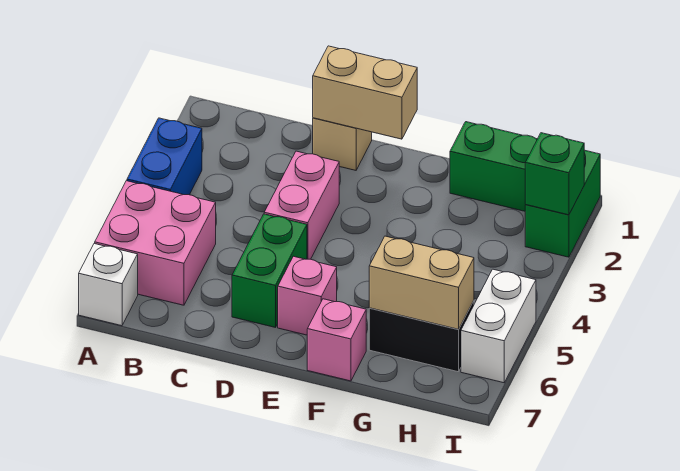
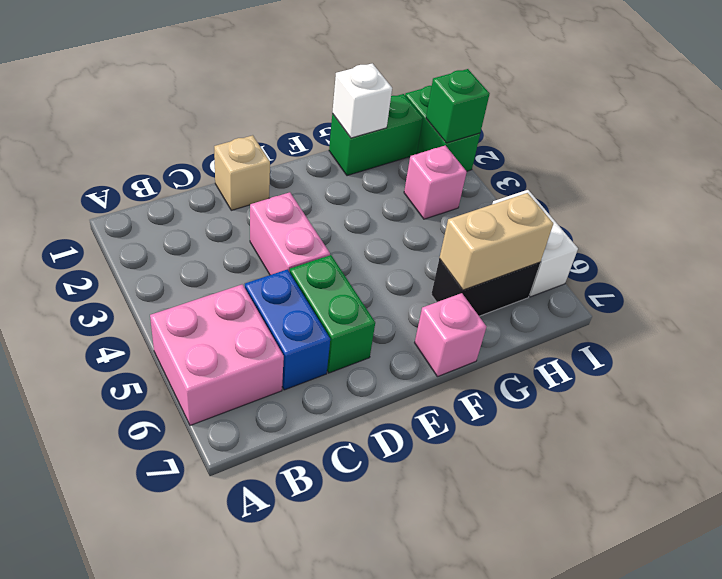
blue 1x2 brick [127,118,202,195] -> blue 1x2 brick moved to [245,269,330,390]
white 1x1 brick [79,243,138,326] -> white 1x1 brick moved to [332,63,392,138]
tan 1x2 brick [313,46,417,139] -> none
pink 1x1 brick [278,256,337,335] -> pink 1x1 brick moved to [404,145,467,219]

